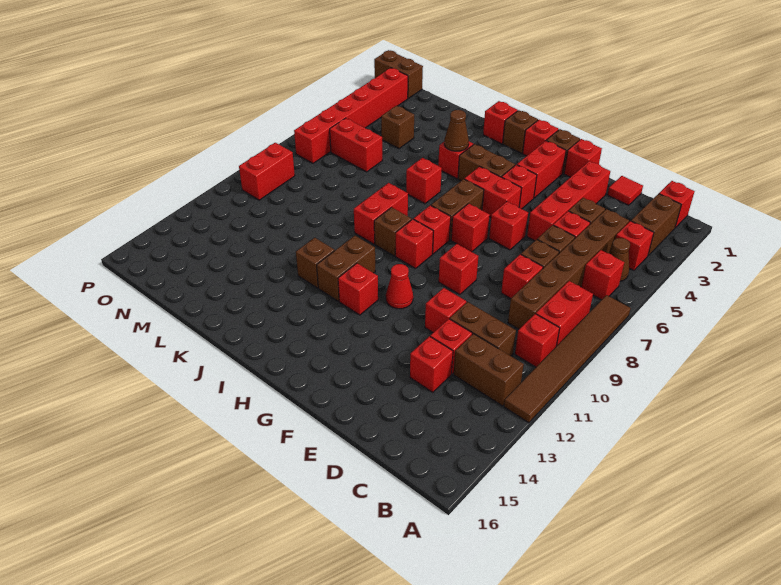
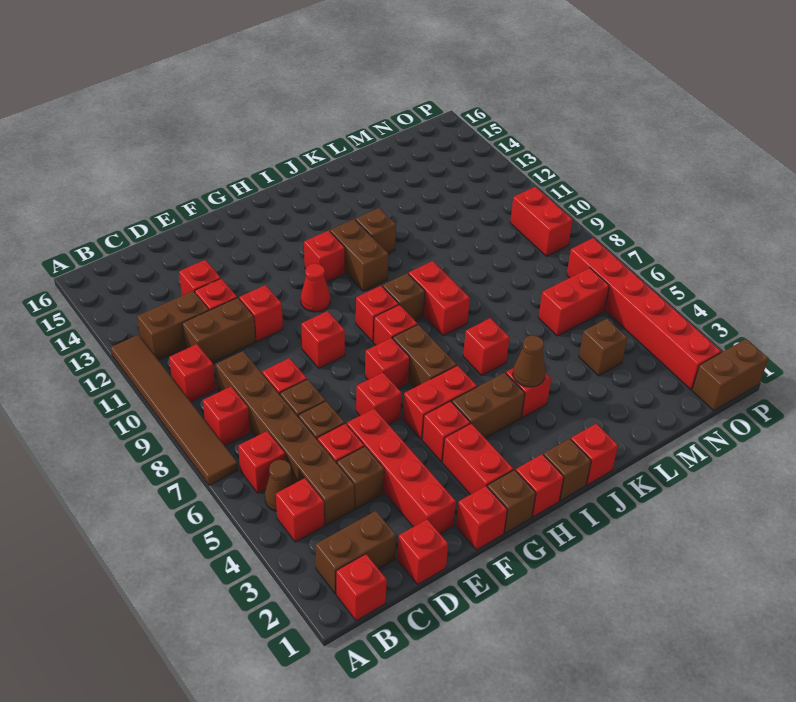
brown 1x2 brick [631,194,681,256] -> brown 1x2 brick turned to [315,511,396,594]
red 1x2 brick [536,281,593,346] -> red 1x1 brick [203,387,250,446]
red 1x1 tile [607,176,643,205] -> red 1x1 brick [397,519,448,584]

